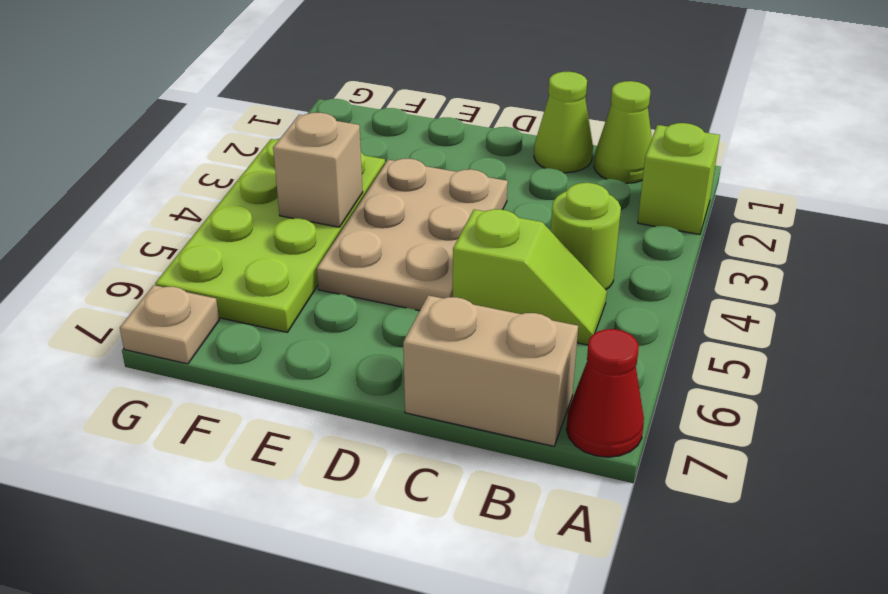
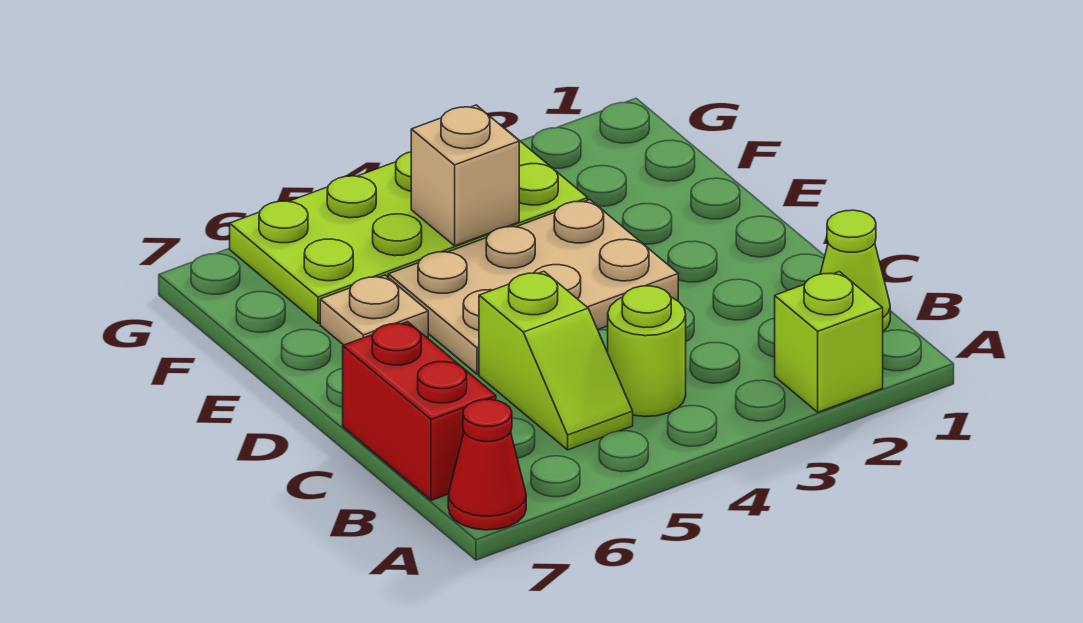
tan 1x2 brick [403,295,578,446] -> red 1x2 brick [343,322,496,500]
lime 1x1 cone [534,72,593,173] -> none
tan 1x1 plate [120,285,219,364] -> tan 1x1 plate moved to [320,275,428,345]

